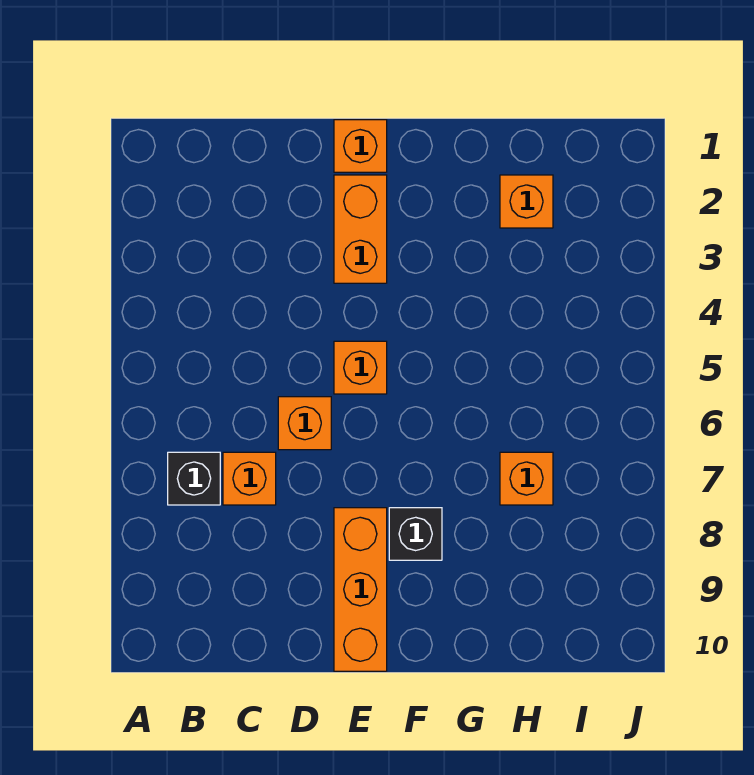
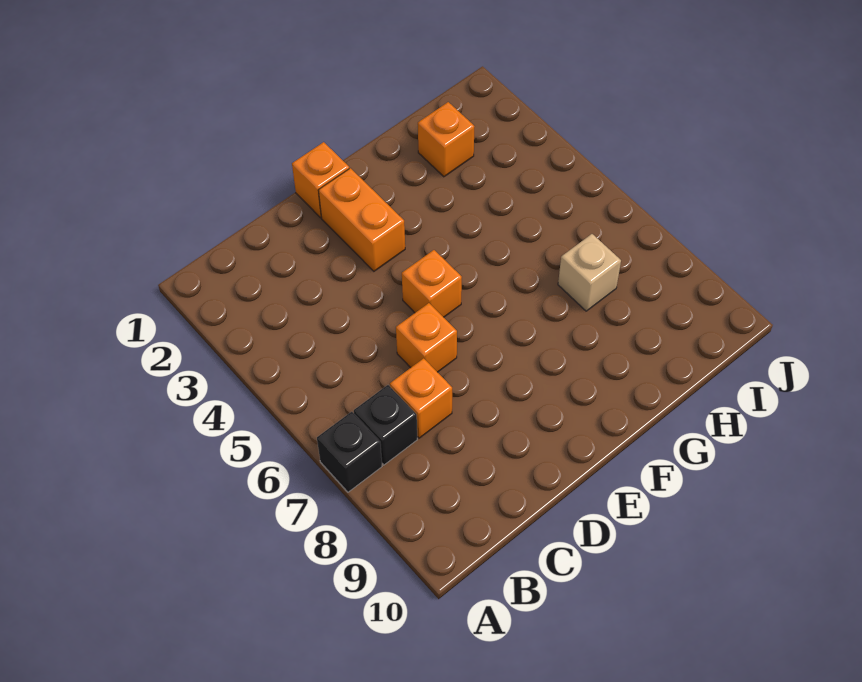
orange 1x3 brick [334,508,387,671] -> none
black 1x1 brick [389,508,442,560] -> black 1x1 brick moved to [317,412,382,492]
orange 1x1 brick [500,452,553,505] -> tan 1x1 brick [558,234,621,311]

